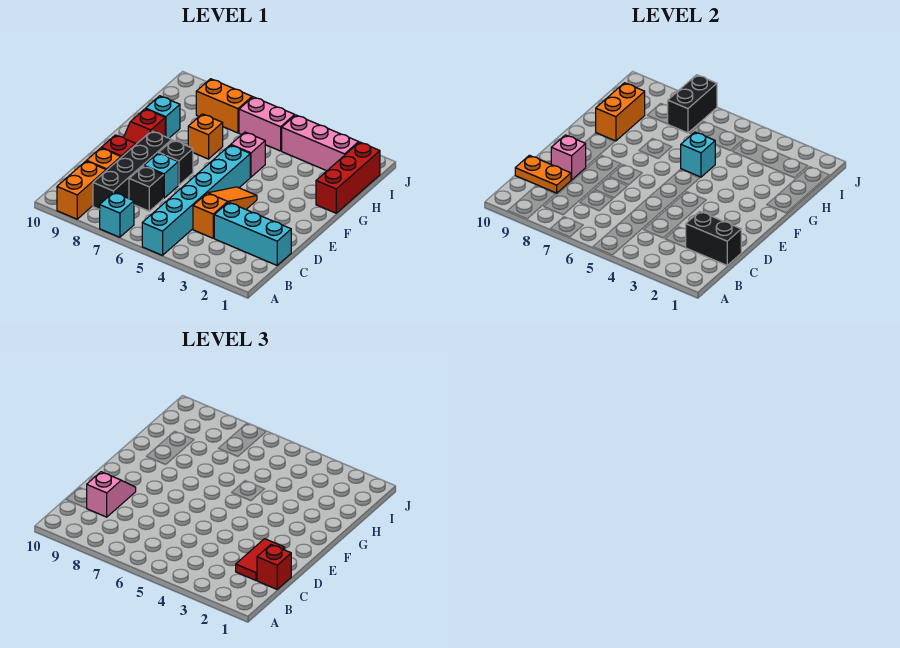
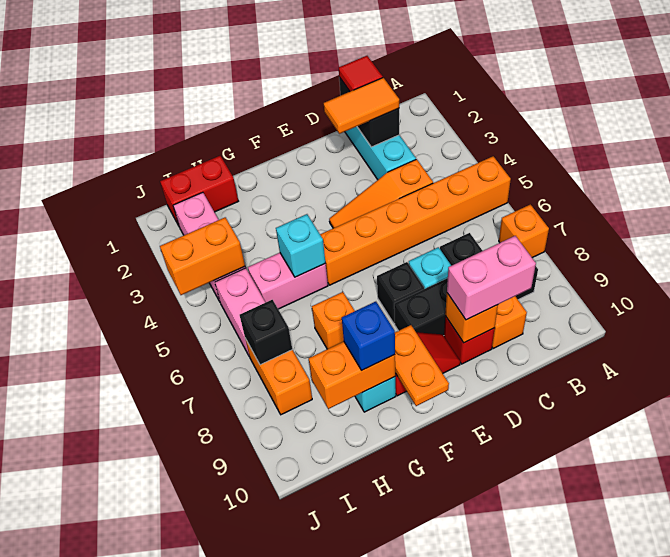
cyan 1x6 brick [142,145,250,255] -> orange 1x6 brick [320,156,511,285]
cyan 1x1 brick [100,192,134,237] -> orange 1x1 brick [499,204,549,258]
orange 1x2 brick [57,161,106,219] -> orange 1x2 brick moved to [160,217,245,295]
red 1x1 brick [257,544,291,589] -> red 1x1 tile [339,56,383,91]
red 1x2 tile [236,539,285,580] -> orange 1x2 tile [324,78,399,134]
orange 1x2 plate [515,155,571,193] -> orange 1x2 plate moved to [395,325,449,406]
pink 1x2 slope [87,472,136,517] -> pink 1x2 brick [447,236,536,320]
pink 1x1 brick [551,135,586,180] -> orange 1x1 brick [445,293,498,343]
red 1x3 brick [316,142,380,213] -> red 1x2 brick [160,156,238,226]
pink 1x1 brick [231,132,265,177] -> pink 1x2 brick [248,253,328,309]
none -> blue 1x1 brick [342,302,395,370]
black 1x2 brick [668,75,717,133] -> black 1x1 brick [240,300,292,365]

